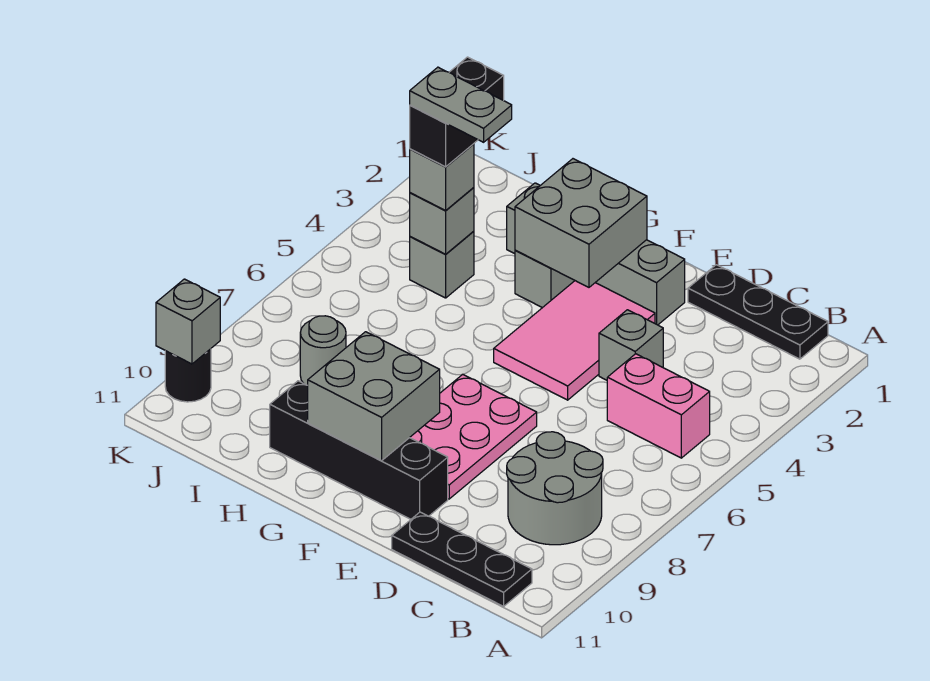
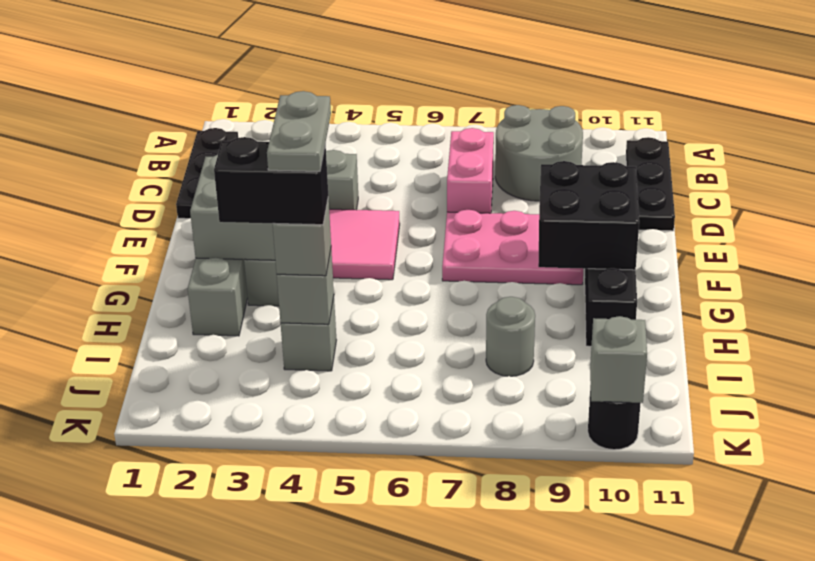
pink 1x2 brick [607,354,710,458] -> pink 1x2 brick moved to [447,128,494,213]
grey 2x2 brick [308,332,440,461] -> black 2x2 brick [538,161,639,270]

